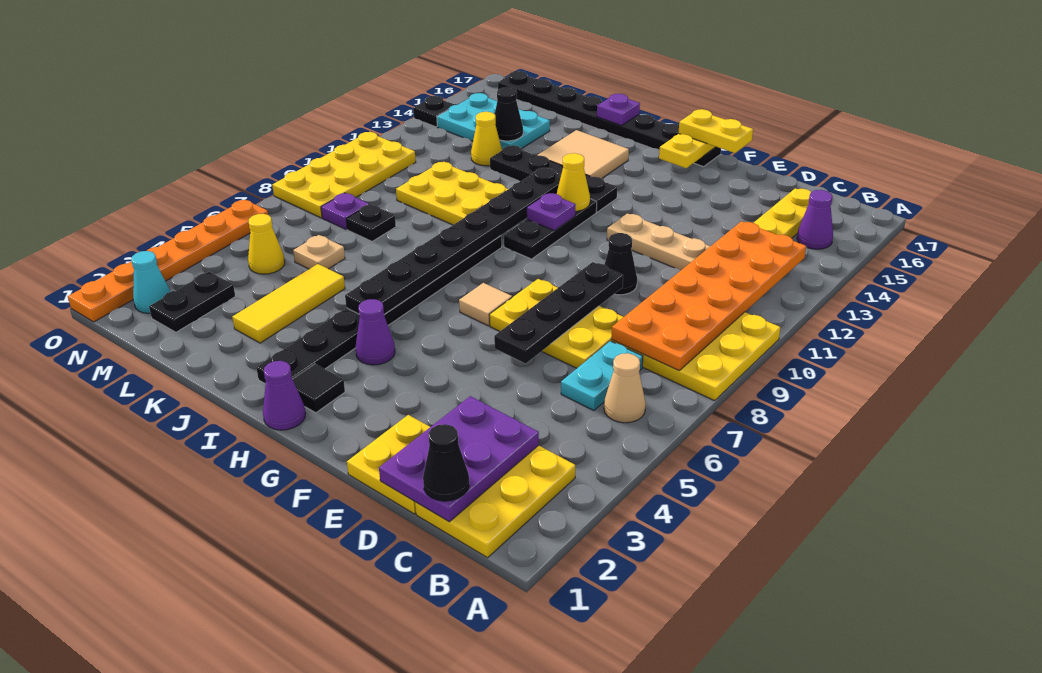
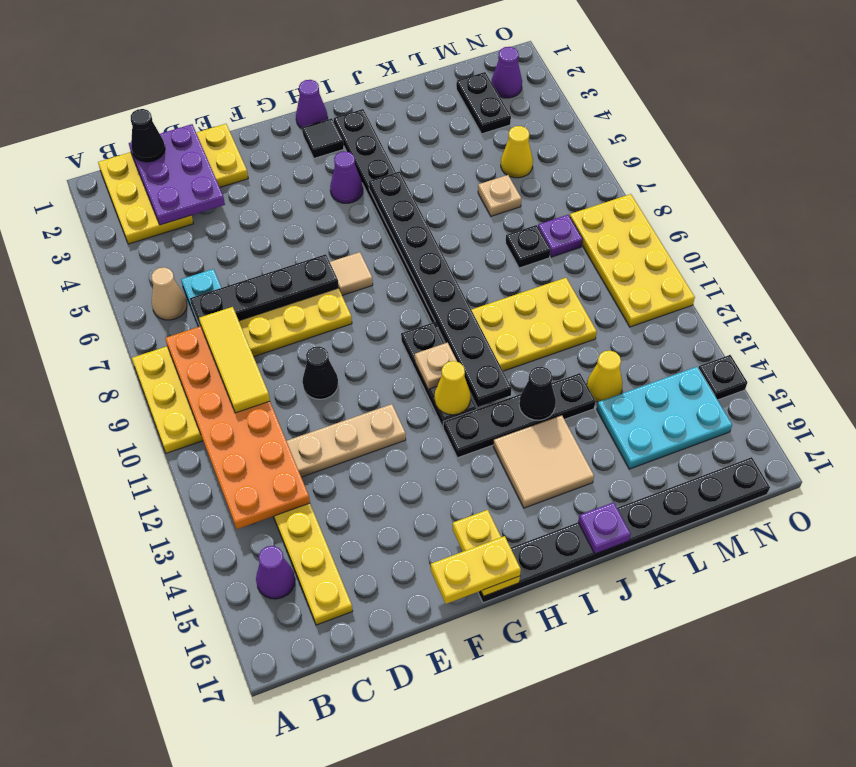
black 1x4 plate [494,262,623,363] -> black 1x4 plate turned to [190,254,339,326]
purple 1x1 plate [527,193,576,231] -> tan 1x1 plate [415,343,457,389]
yellow 1x3 tile [232,264,345,343] -> yellow 1x3 tile moved to [199,307,270,413]
black 1x1 cone [495,87,523,141] -> black 1x1 cone moved to [519,367,556,420]
cyan 1x1 cone [131,251,170,313] -> purple 1x1 cone [491,47,522,98]
orange 1x6 plate [68,200,268,322] -> none

